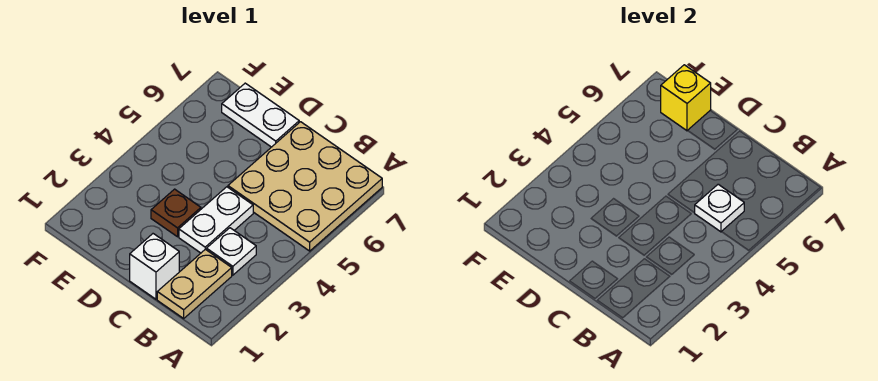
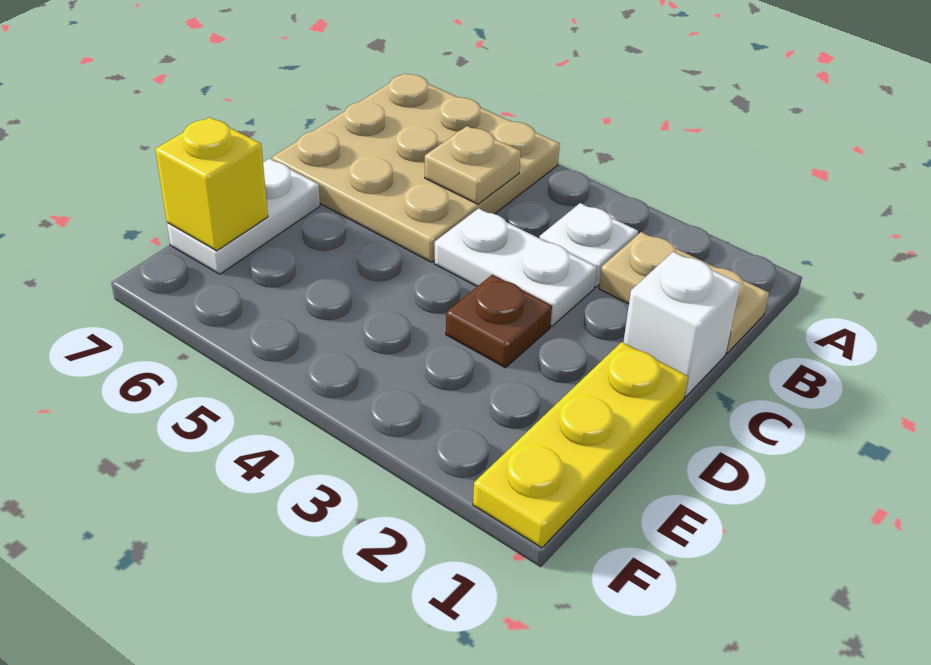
white 1x1 plate [695,184,744,232] -> tan 1x1 plate [425,126,521,204]
none -> yellow 1x3 plate [473,342,688,548]

